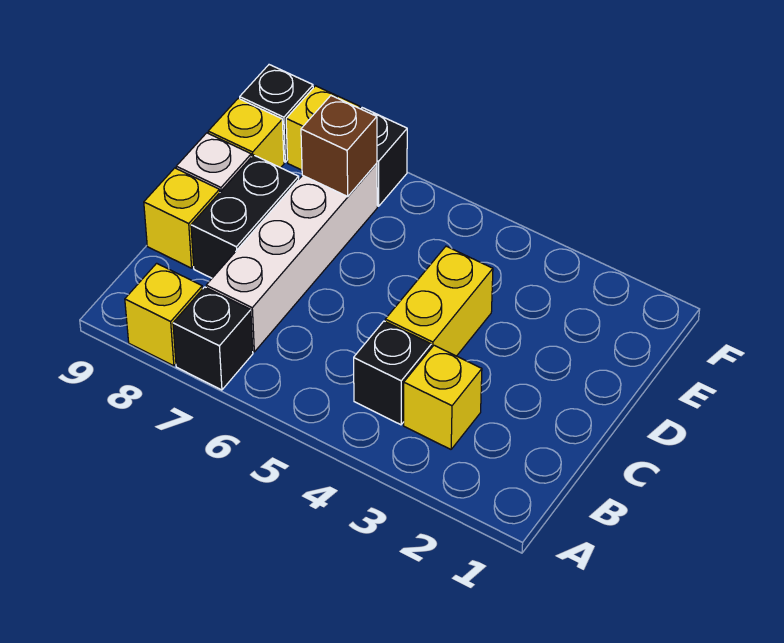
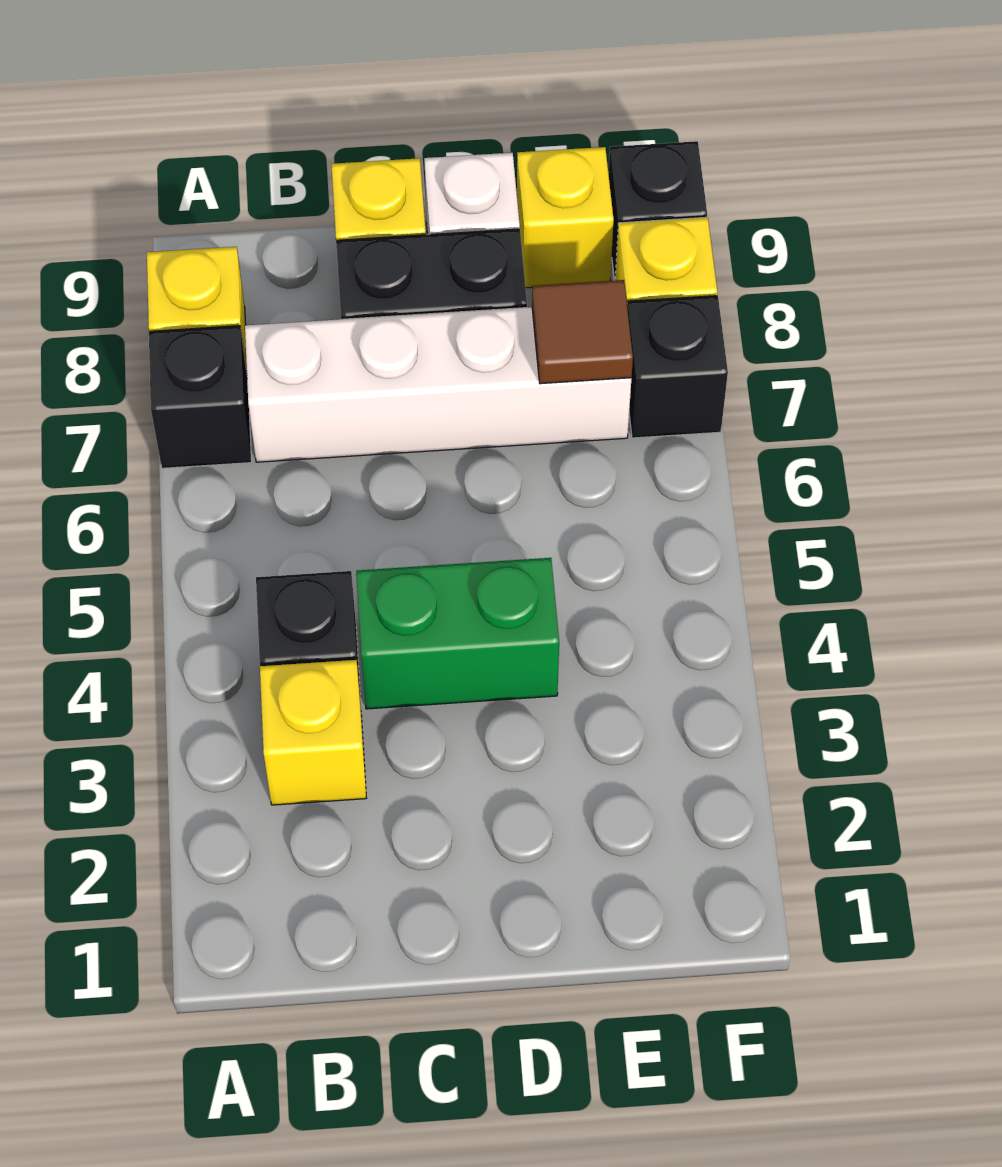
yellow 1x2 brick [385,246,493,356] -> green 1x2 brick [356,558,559,709]
brown 1x1 brick [301,96,377,196] -> brown 1x1 tile [532,280,633,384]

